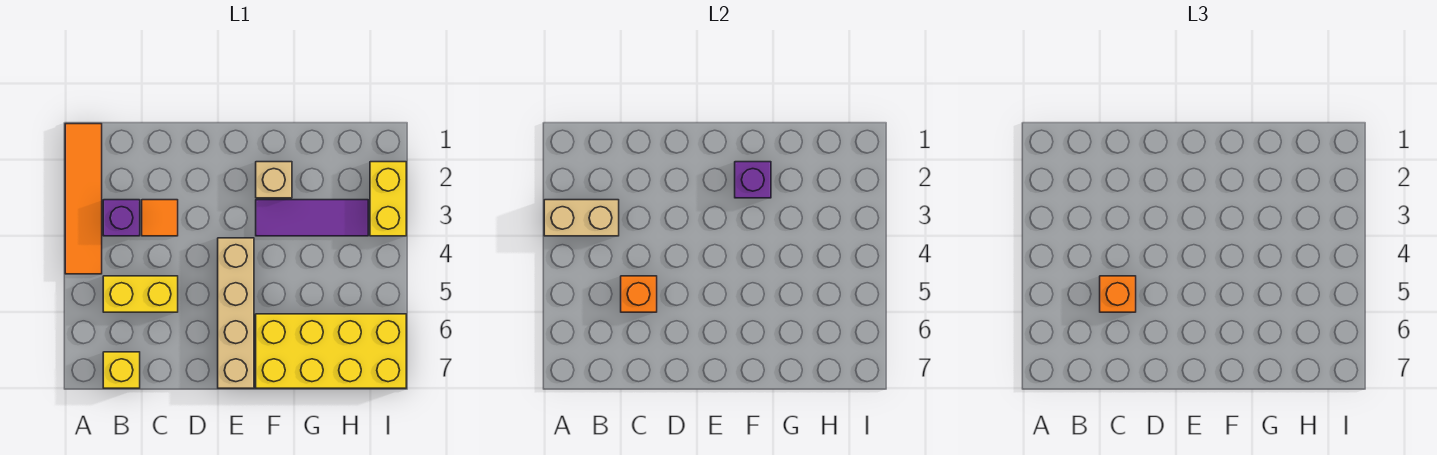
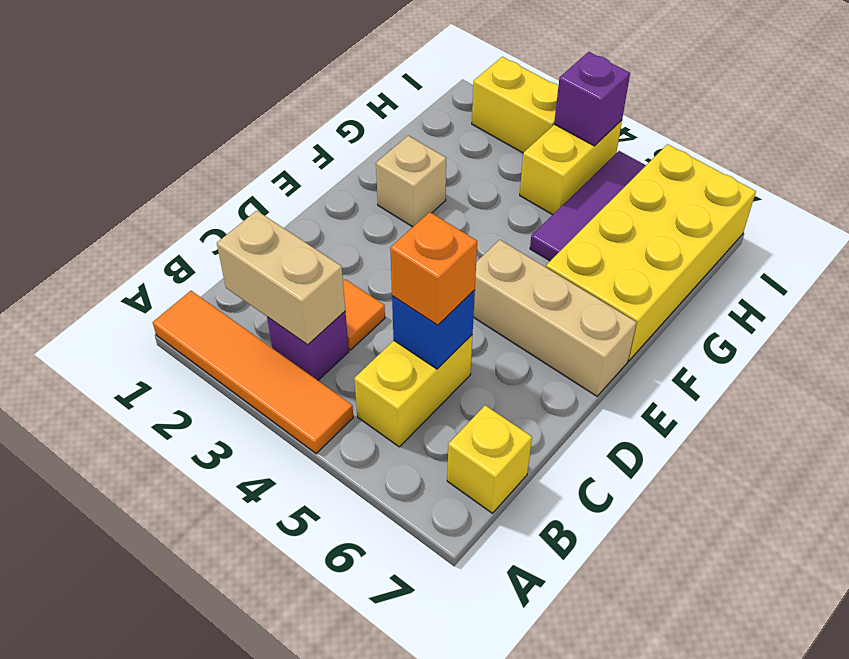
tan 1x2 brick [544,200,619,236] -> tan 1x2 brick turned to [217,211,345,345]
orange 1x1 brick [621,276,657,312] -> blue 1x1 brick [392,290,475,369]
tan 1x4 brick [218,238,254,388] -> tan 1x3 brick [473,240,637,396]
purple 1x1 brick [735,162,771,198] -> purple 1x1 brick moved to [554,52,630,146]
purple 1x3 tile [256,200,368,236] -> purple 1x3 tile moved to [530,151,646,261]
none -> yellow 1x2 brick [520,120,622,215]

